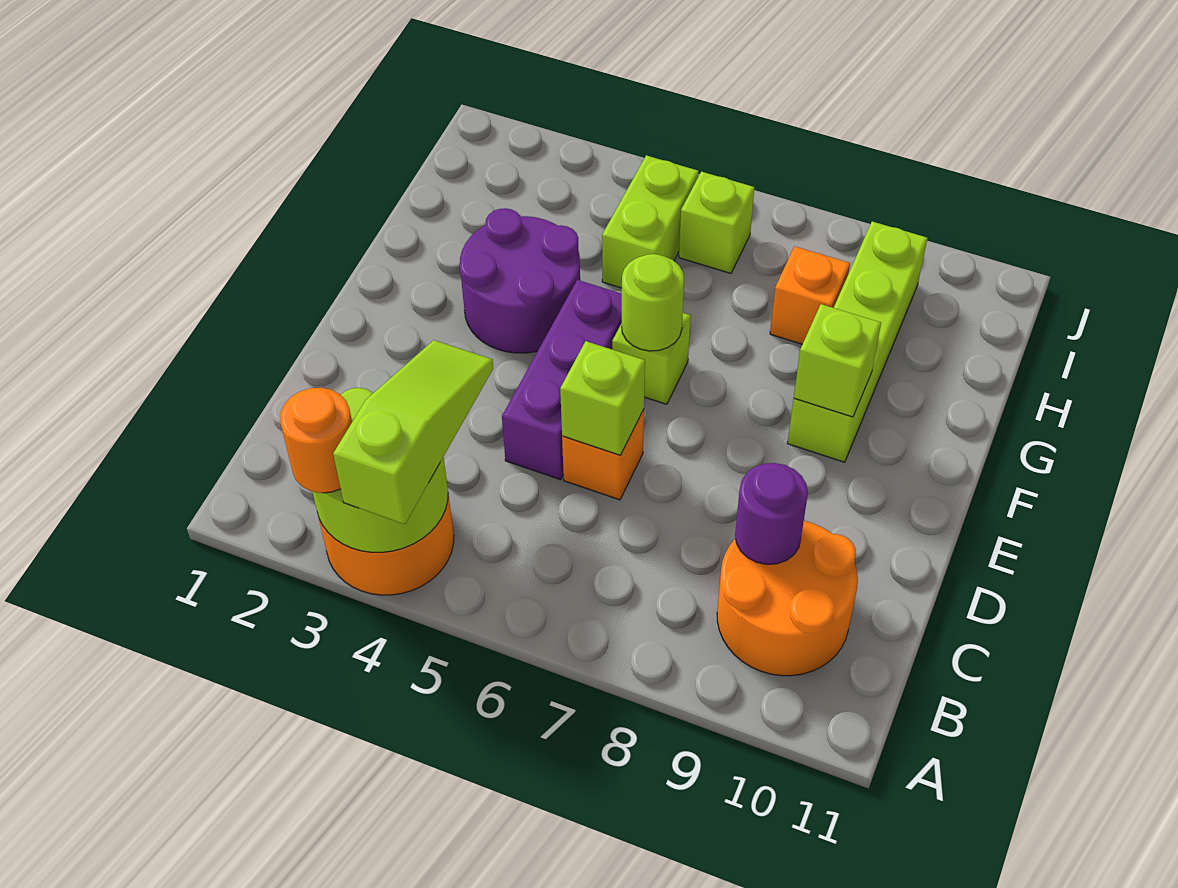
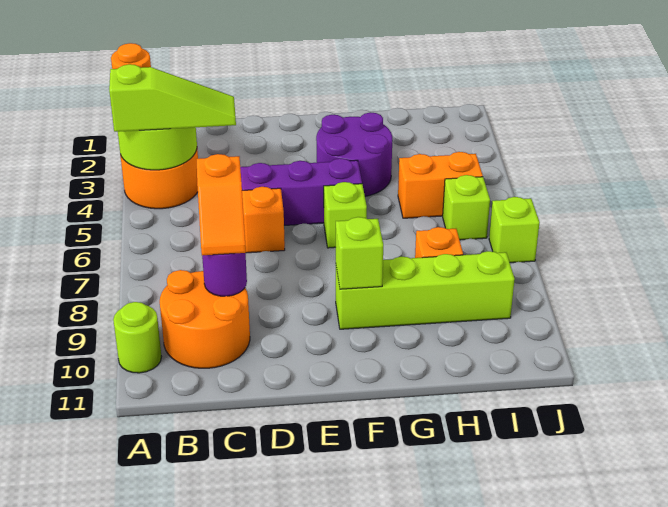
none -> orange 1x2 slope [197,154,246,255]
lime 1x1 brick [560,341,645,455] -> lime 1x1 brick moved to [489,197,540,263]
lime 1x1 round brick [622,254,684,351] -> lime 1x1 round brick moved to [113,302,162,373]
lime 1x2 brick [602,155,699,288] -> orange 1x2 brick [398,152,483,218]

